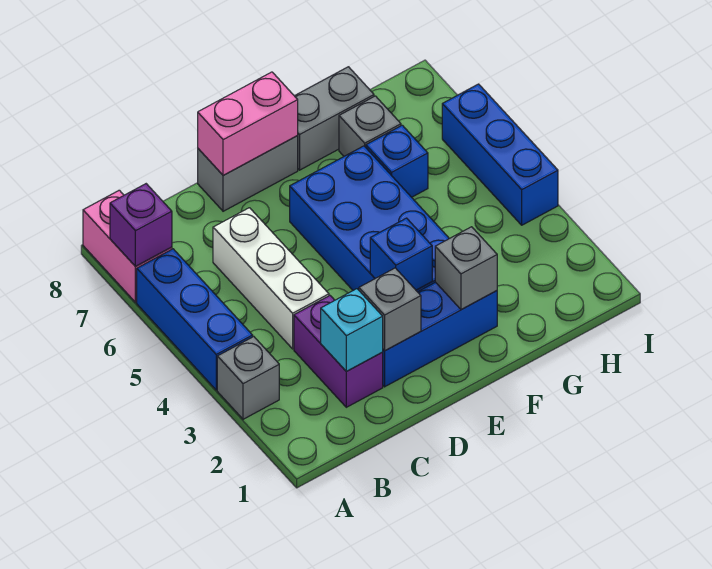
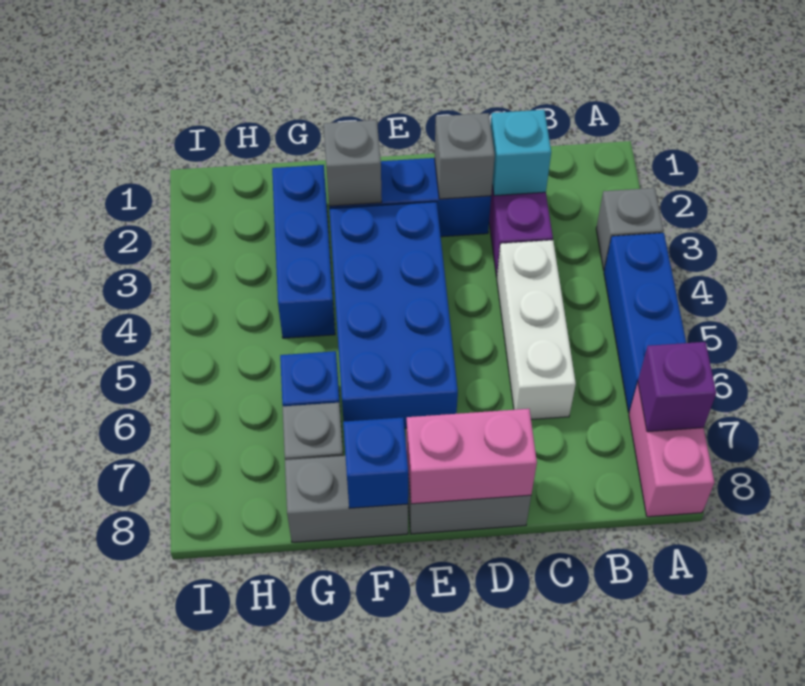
blue 1x1 brick [370,218,432,290] -> blue 1x1 brick moved to [343,417,408,508]
blue 1x3 brick [442,84,558,225] -> blue 1x3 brick moved to [272,165,335,338]

